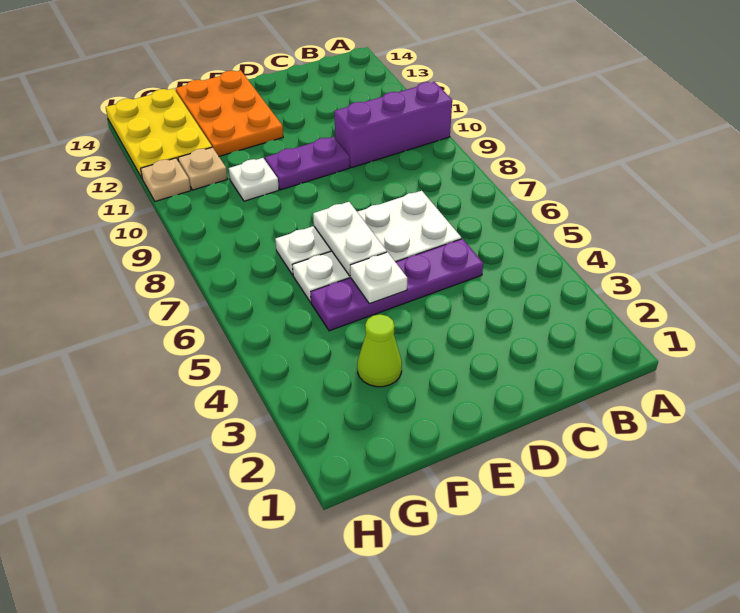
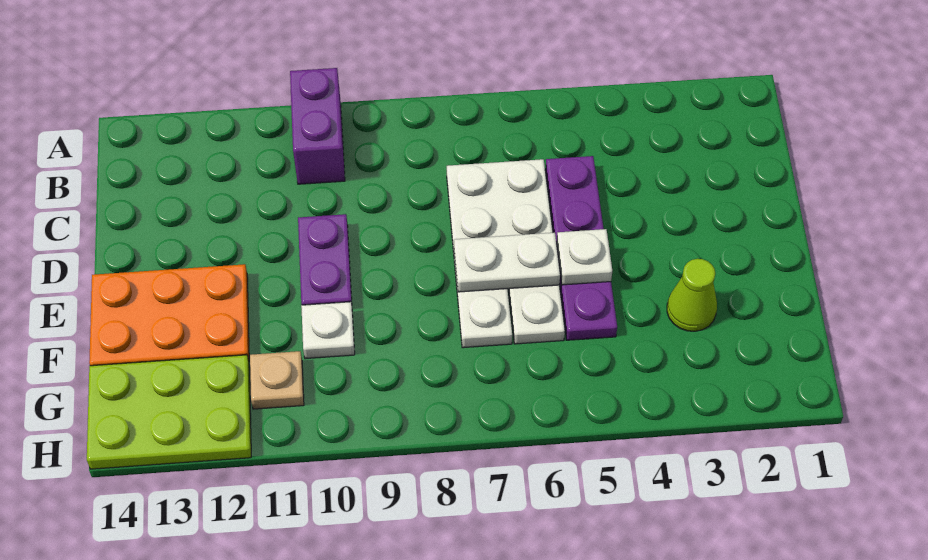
purple 1x3 brick [334,82,452,168] -> purple 1x2 brick [290,68,345,184]
yellow 2x3 plate [106,89,212,178] -> lime 2x3 plate [87,355,251,469]
tan 1x1 plate [141,158,191,201] -> none

